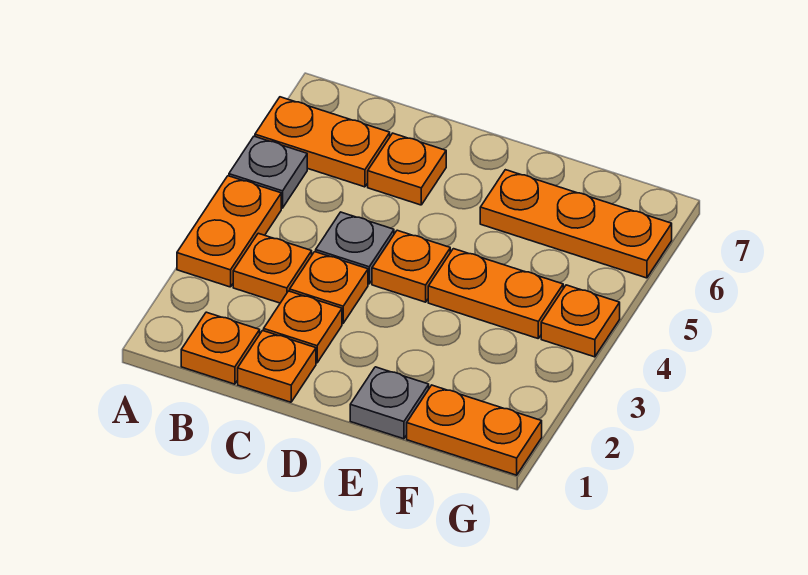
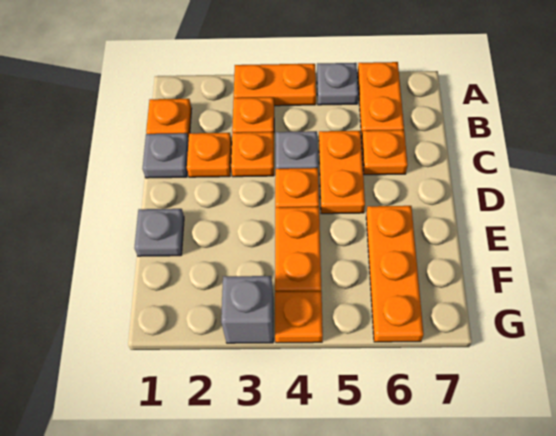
orange 1x1 plate [238,331,316,402] -> grey 1x1 plate [143,133,189,178]
orange 1x2 plate [407,385,542,475] -> orange 1x2 plate moved to [319,131,365,214]
none -> grey 1x1 brick [221,276,273,343]

